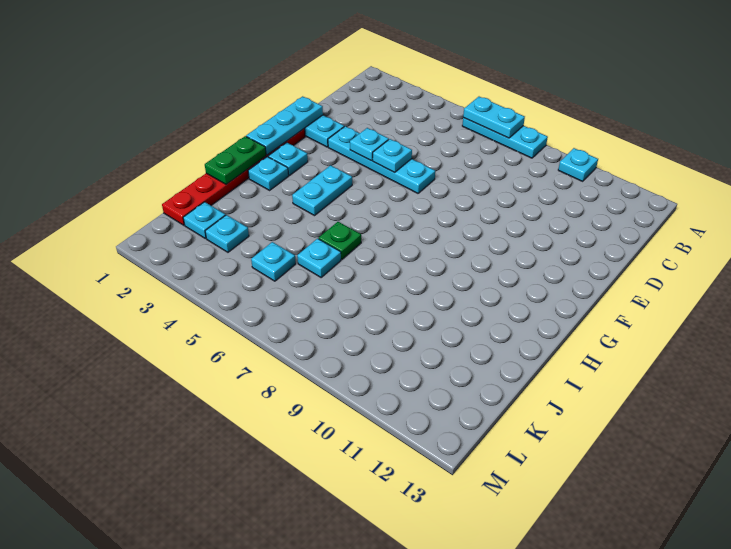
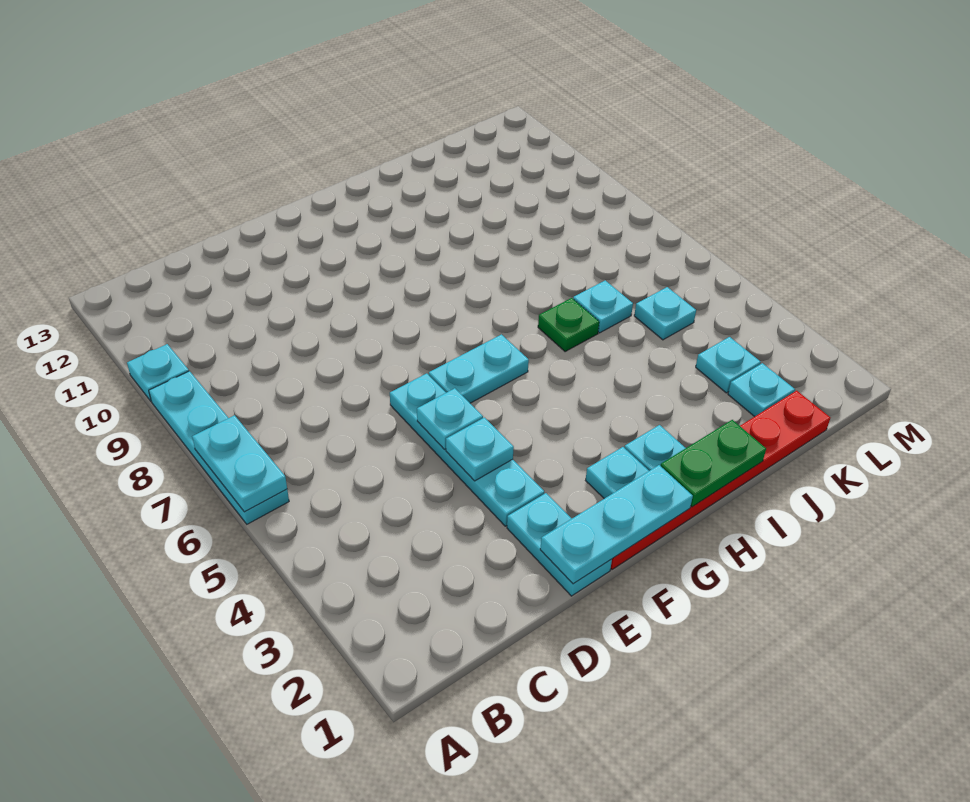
cyan 1x3 plate [462,118,548,158] -> cyan 1x4 plate [149,371,289,524]
cyan 1x2 plate [292,165,352,216] -> cyan 1x2 plate moved to [429,334,529,403]

